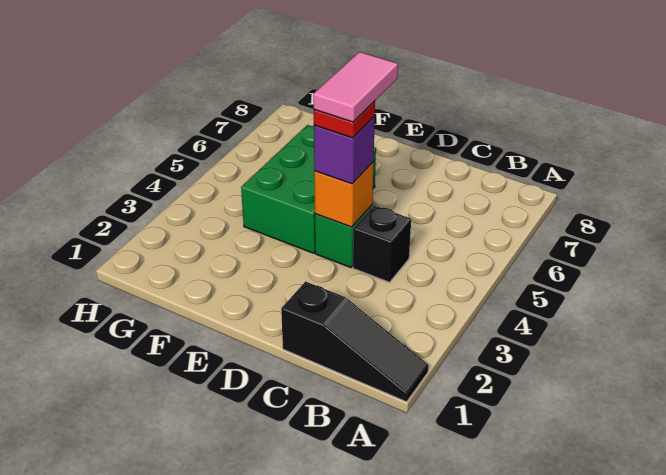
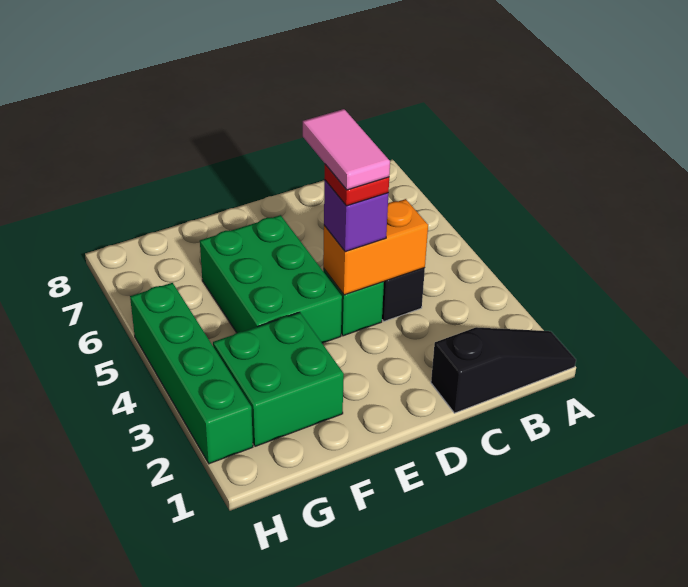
orange 1x1 brick [314,163,373,227] -> orange 1x2 brick [323,199,428,295]
none -> green 2x2 brick [213,312,344,446]
none -> green 1x4 brick [130,283,253,464]

